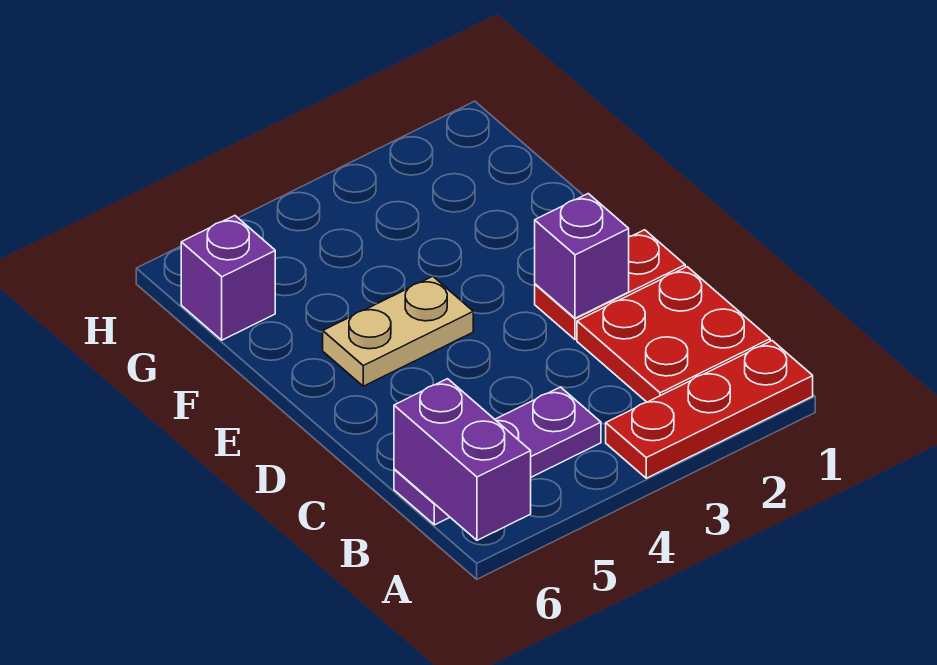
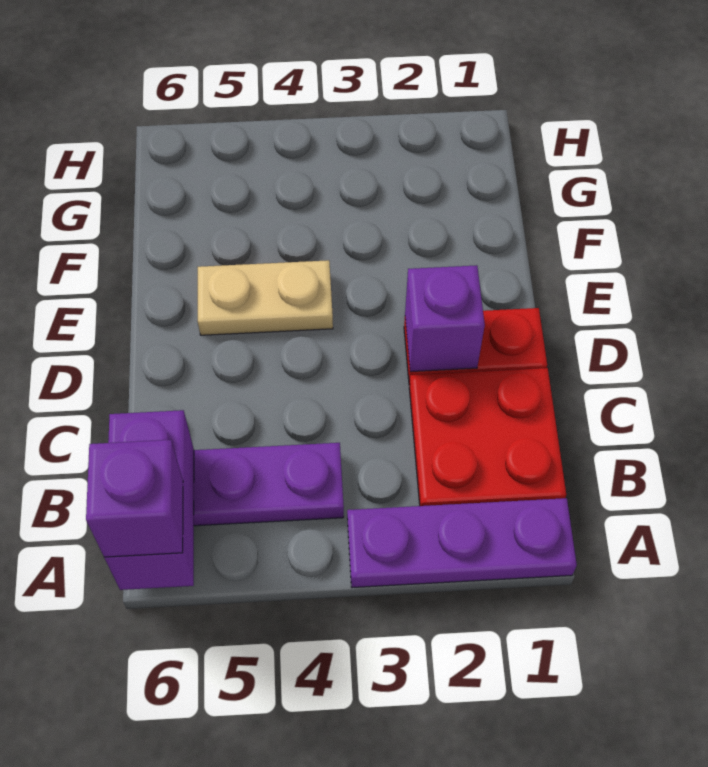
red 1x3 plate [606,341,813,478] -> purple 1x3 plate [347,498,577,588]
purple 1x1 brick [181,216,275,340] -> purple 1x1 brick moved to [86,440,183,557]

